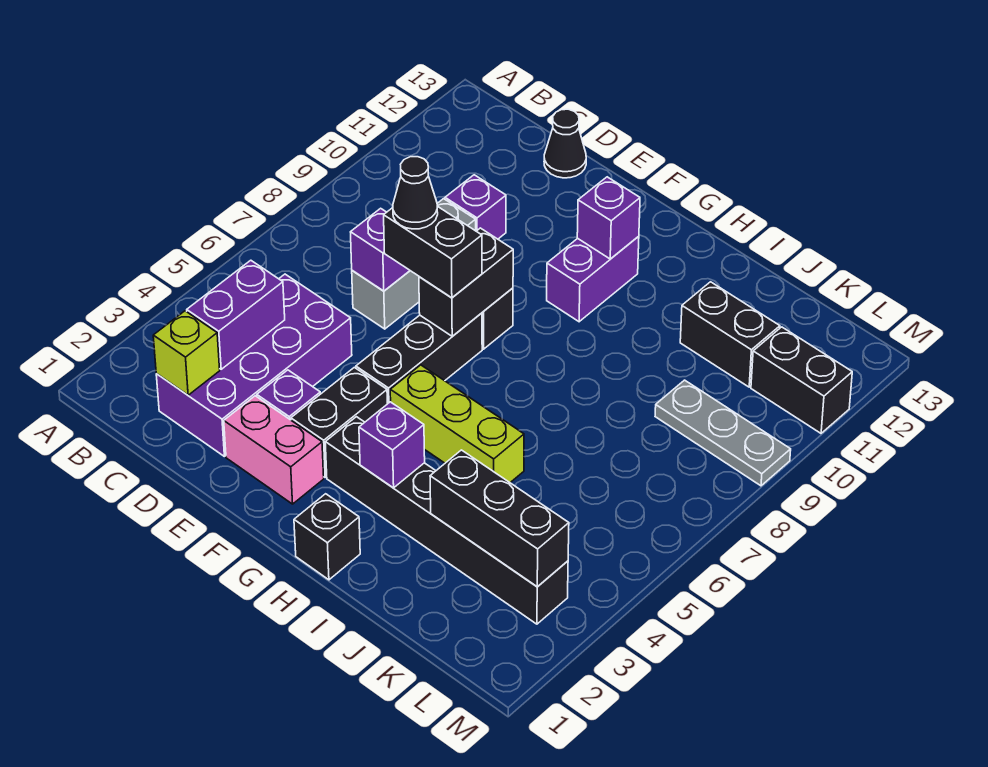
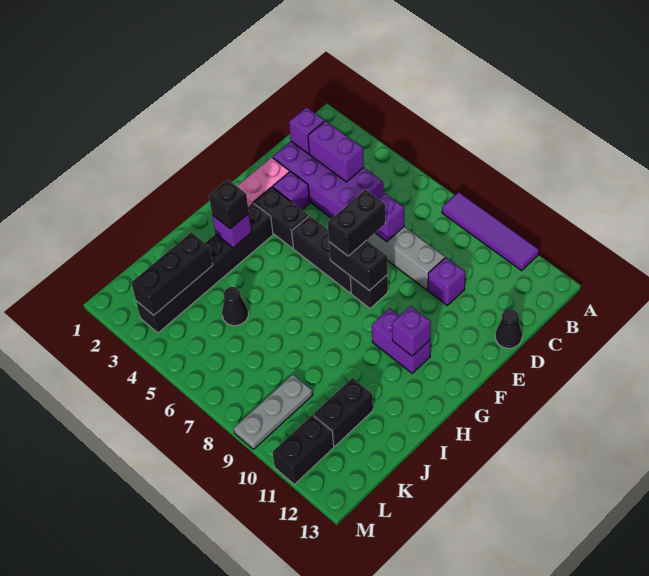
none -> purple 1x4 tile [442,192,539,271]
lime 1x1 brick [153,311,220,395] -> purple 1x1 brick [289,107,325,154]
black 1x1 cone [393,157,438,229] -> black 1x1 cone moved to [222,287,248,326]
lime 1x3 brick [390,365,524,482] -> none
black 1x1 brick [294,494,360,580] -> black 1x1 brick moved to [209,180,249,229]

